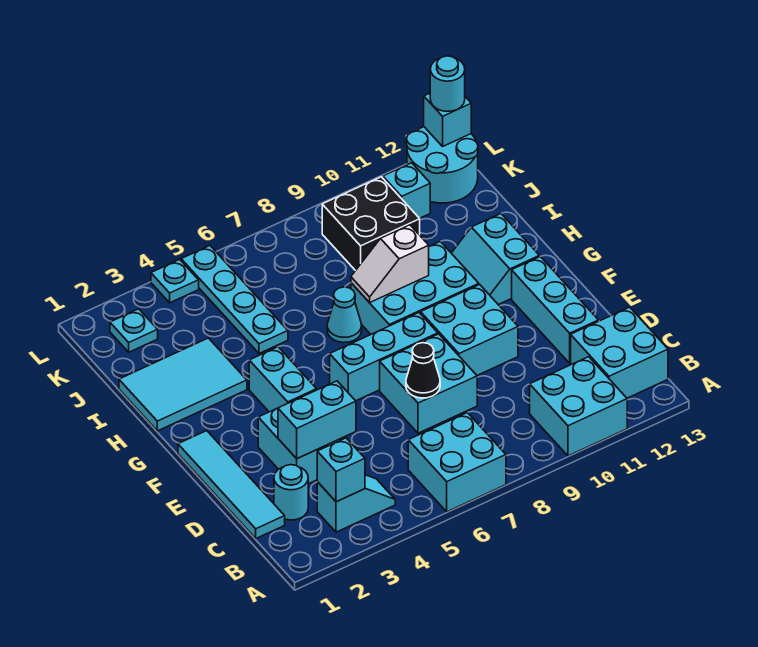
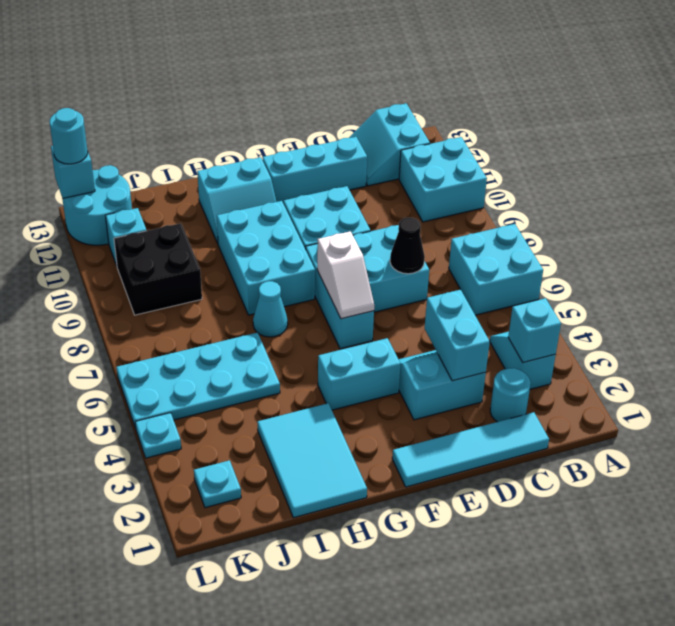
cyan 2x2 brick [571,307,668,398] -> cyan 2x2 slope [349,103,430,186]
white 1x2 slope [351,225,429,303] -> white 1x2 slope moved to [317,231,374,319]
cyan 1x4 plate [181,246,288,353] -> cyan 2x4 plate [116,332,280,429]

